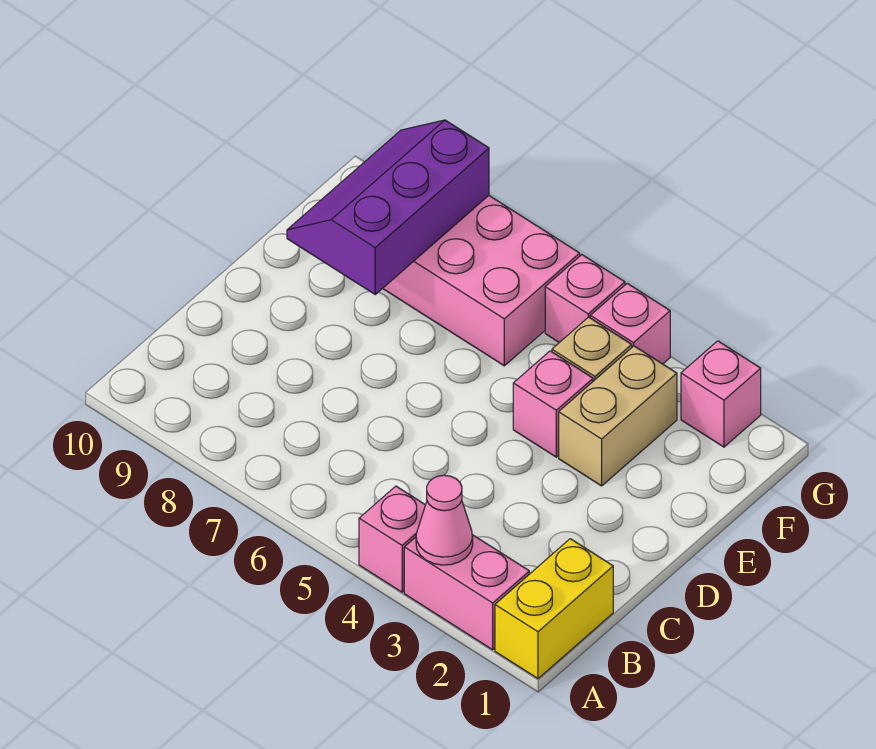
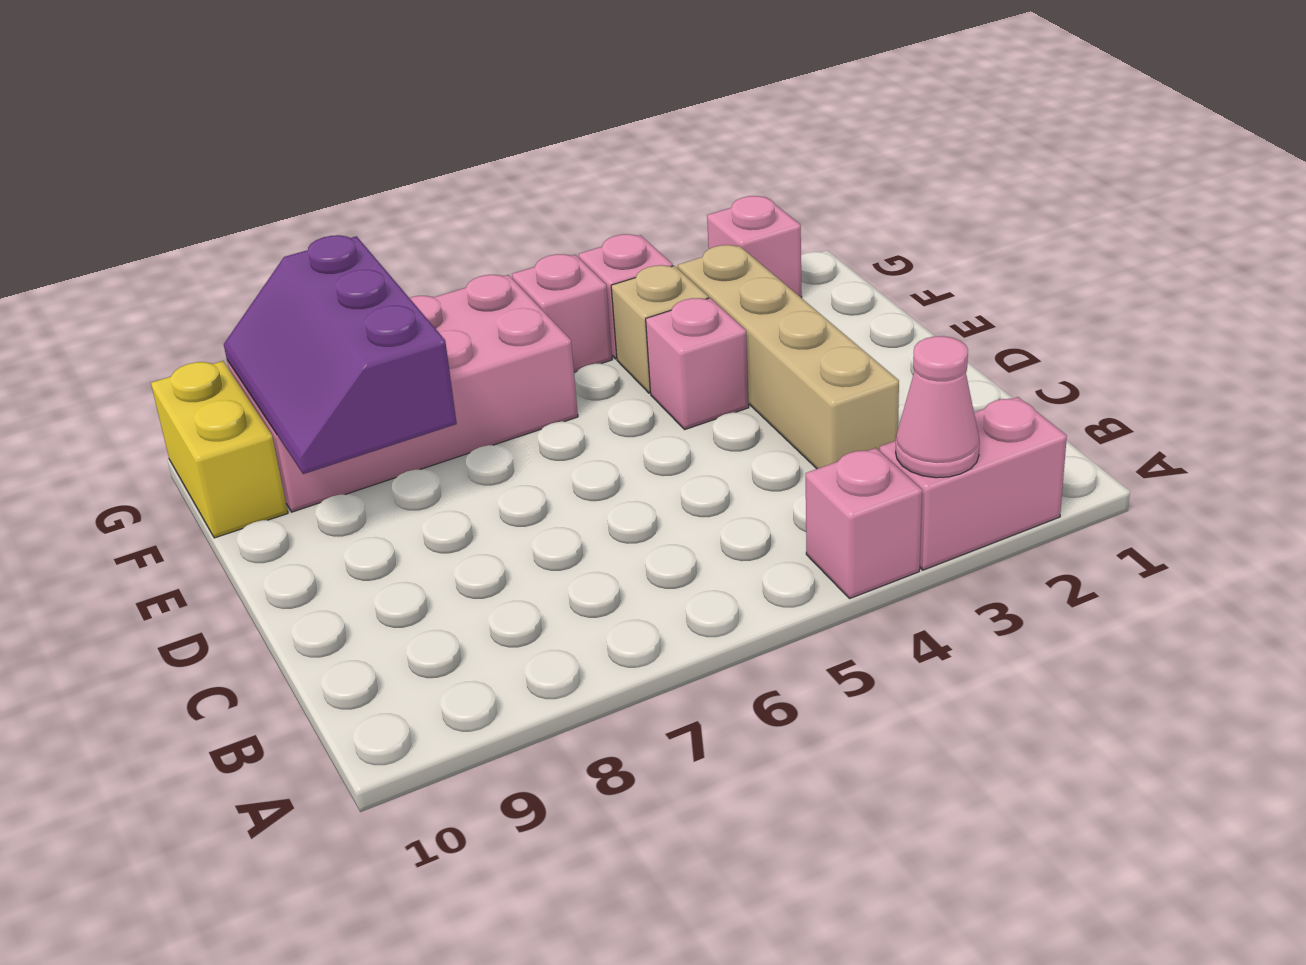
yellow 1x2 brick [495,539,613,679] -> yellow 1x2 brick moved to [151,361,288,538]
tan 1x2 brick [559,346,677,486] -> tan 1x4 brick [678,245,899,469]

